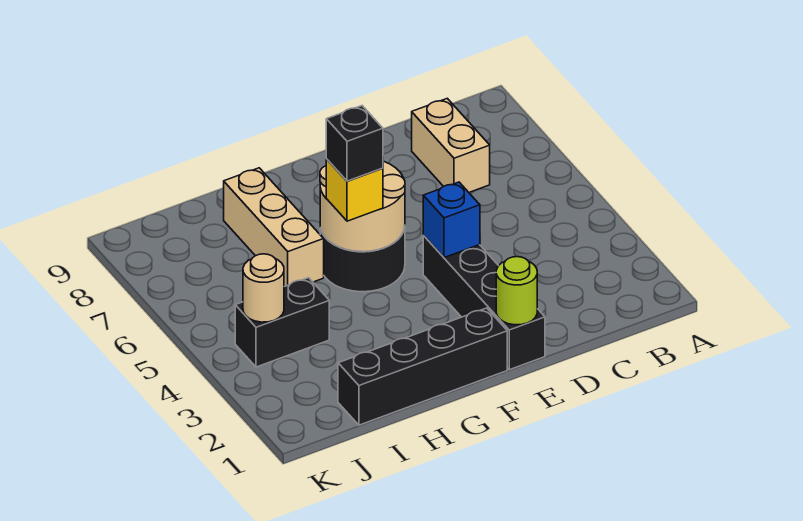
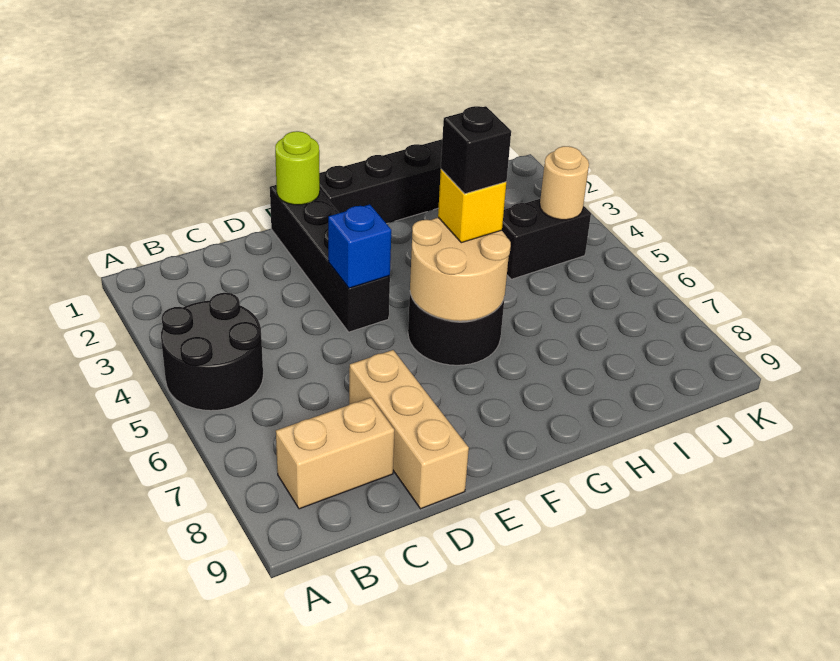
none -> black 2x2 round brick [161,293,263,411]
tan 1x2 brick [412,98,490,192] -> tan 1x2 brick turned to [276,398,394,509]
tan 1x3 brick [224,168,324,287] -> tan 1x3 brick moved to [349,350,469,509]

